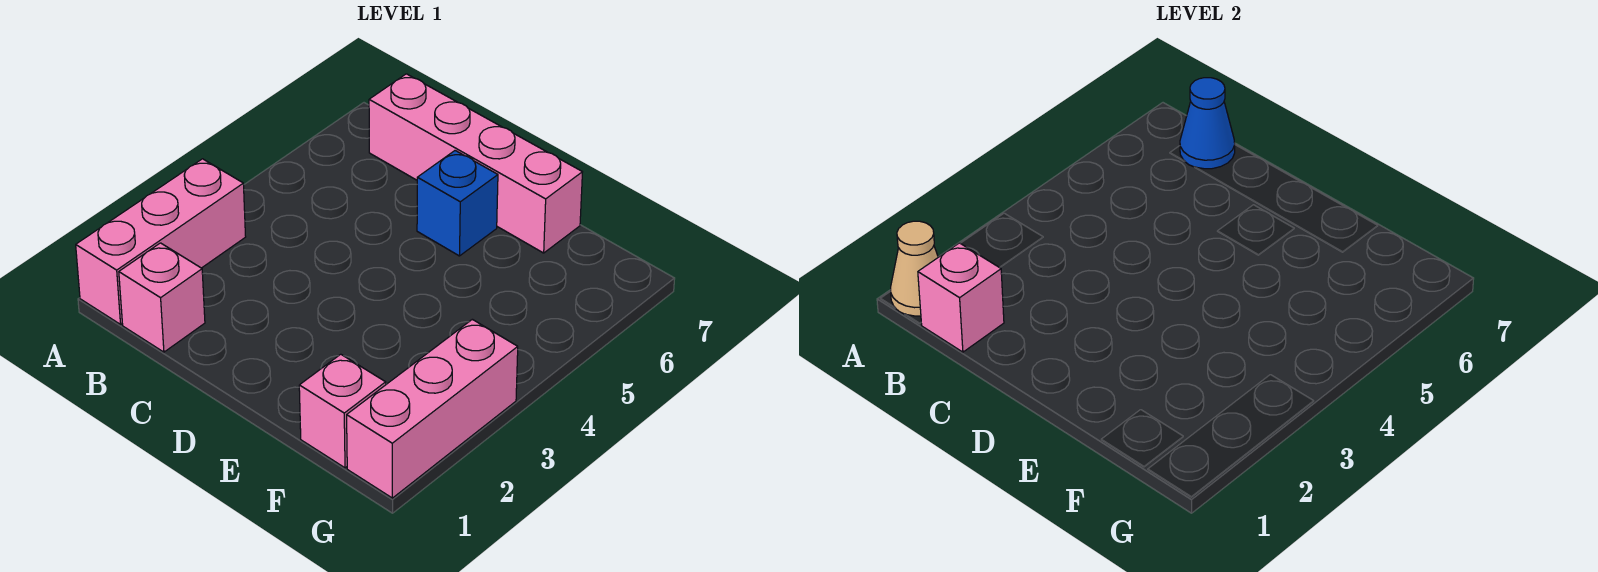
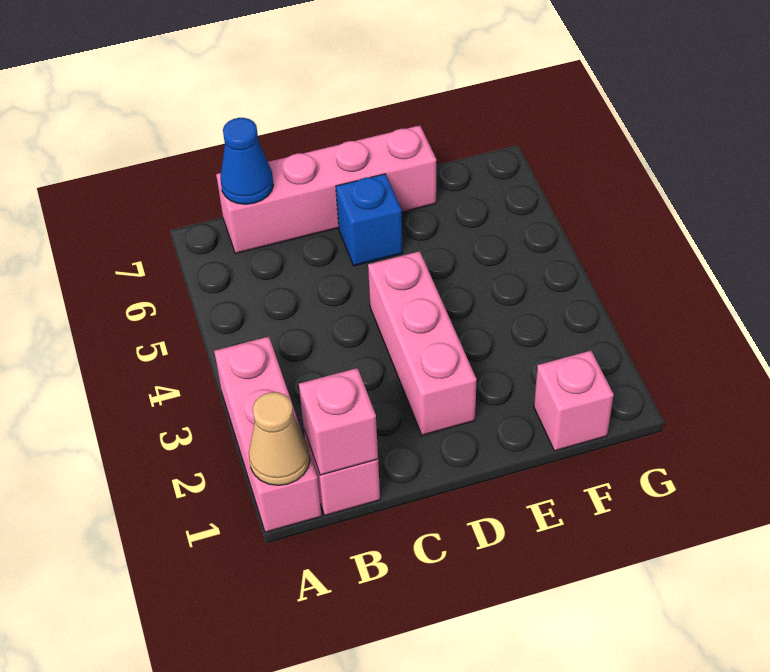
pink 1x3 brick [347,319,518,498] -> pink 1x3 brick moved to [368,251,477,435]

